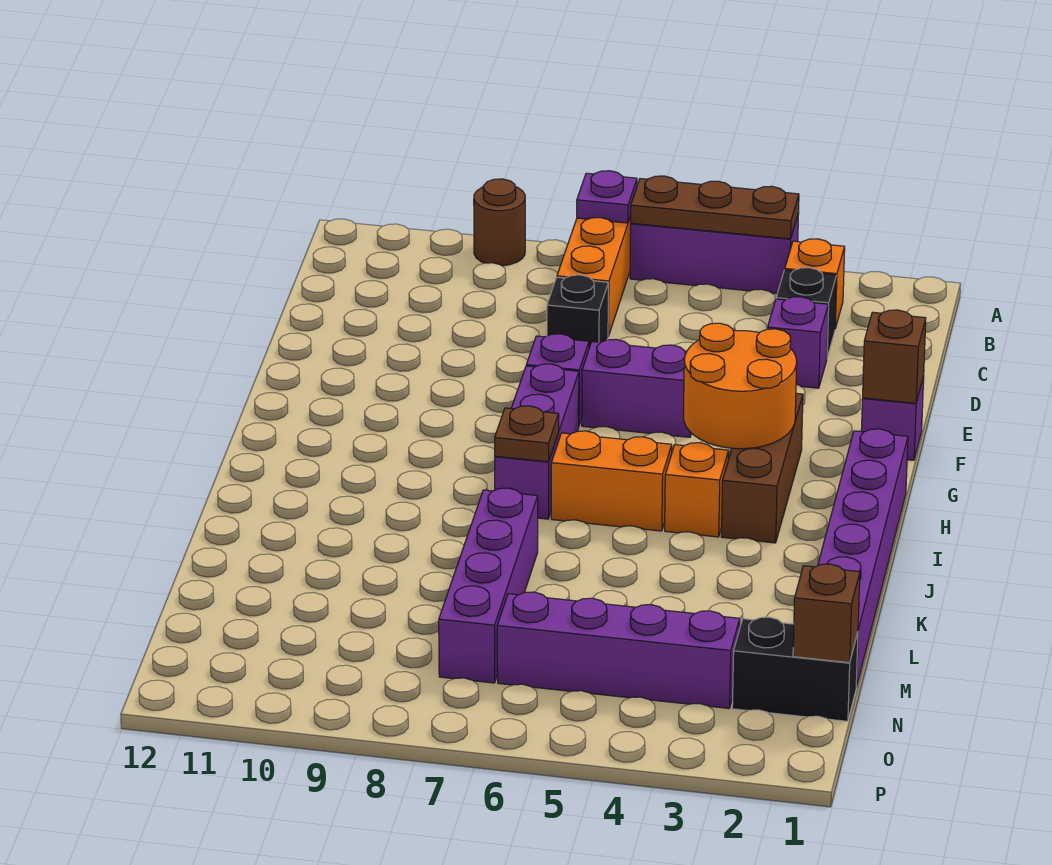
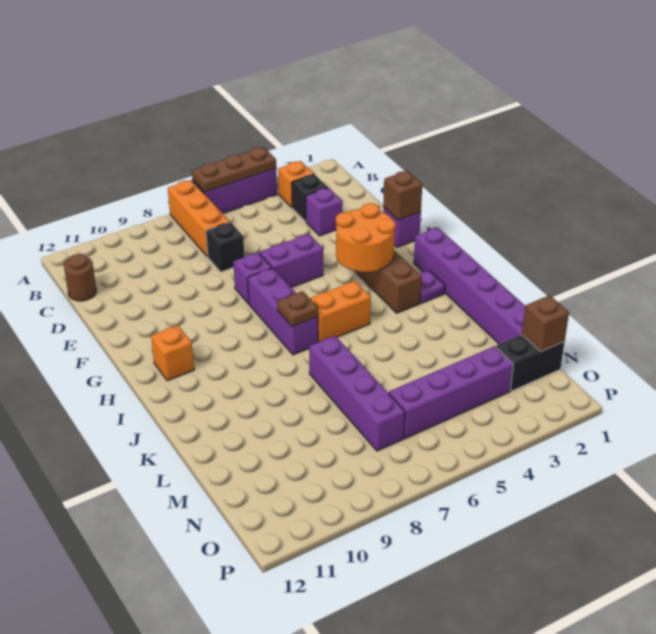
purple 1x1 plate [577,171,637,223] -> purple 1x1 plate moved to [420,270,445,303]
brown 1x1 round brick [474,179,525,266] -> brown 1x1 round brick moved to [64,254,96,301]
orange 1x1 brick [665,443,729,537] -> orange 1x1 brick moved to [151,326,194,381]

